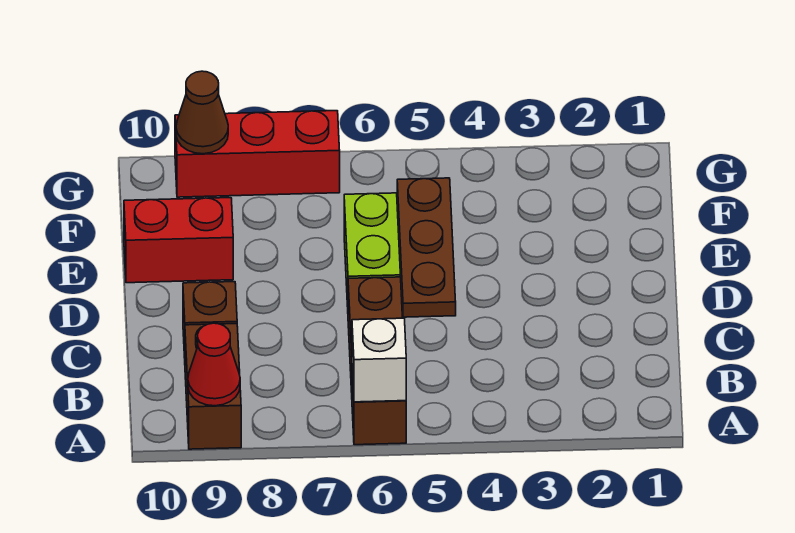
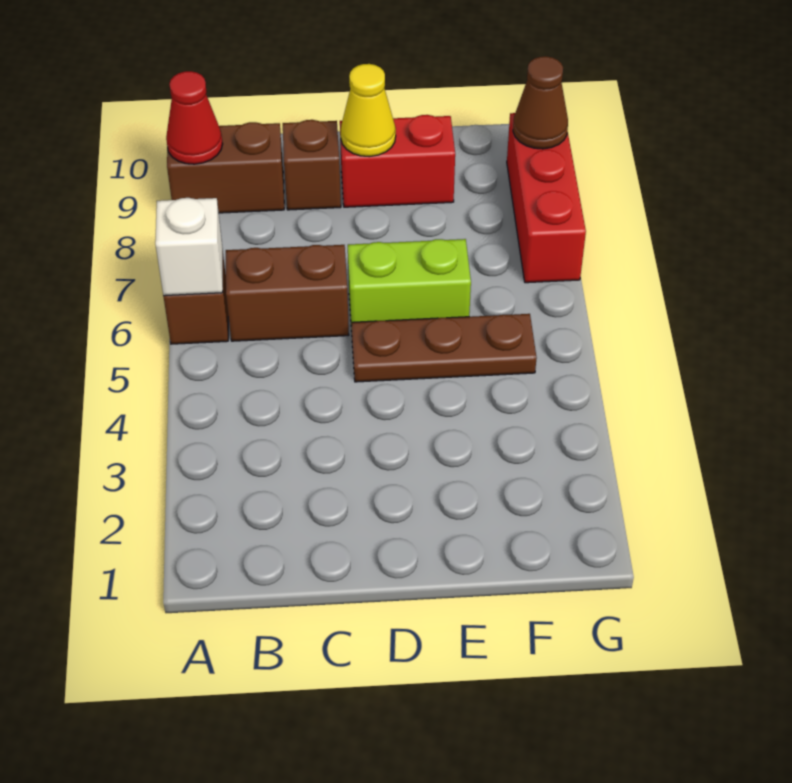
none -> yellow 1x1 cone [341,64,396,157]
red 1x2 brick [124,198,233,283] -> red 1x2 brick turned to [340,115,455,207]

